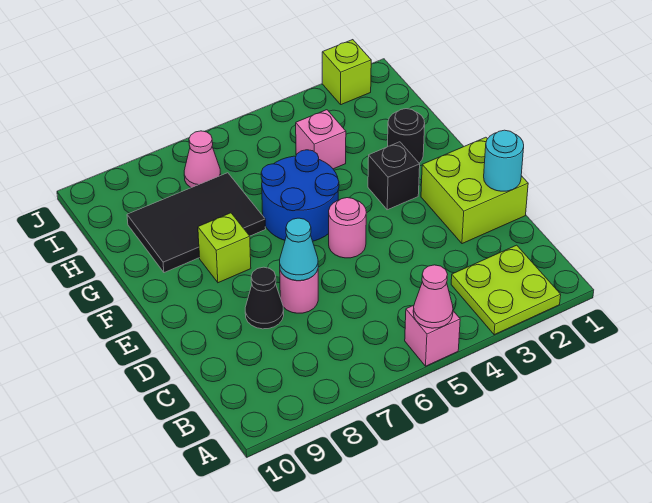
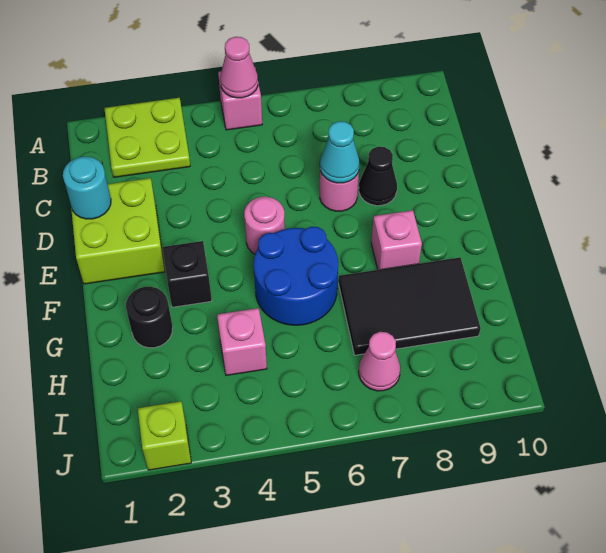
lime 1x1 brick [198,213,251,283] -> pink 1x1 brick [371,210,422,270]

